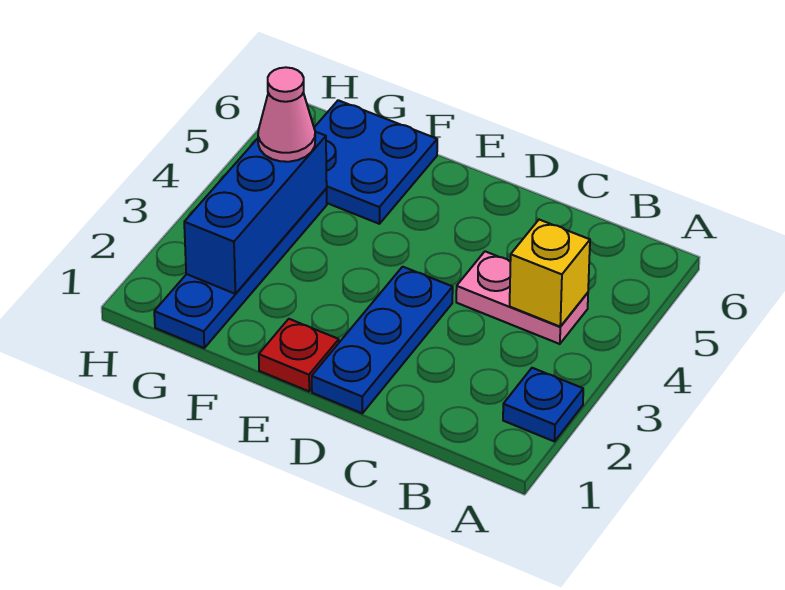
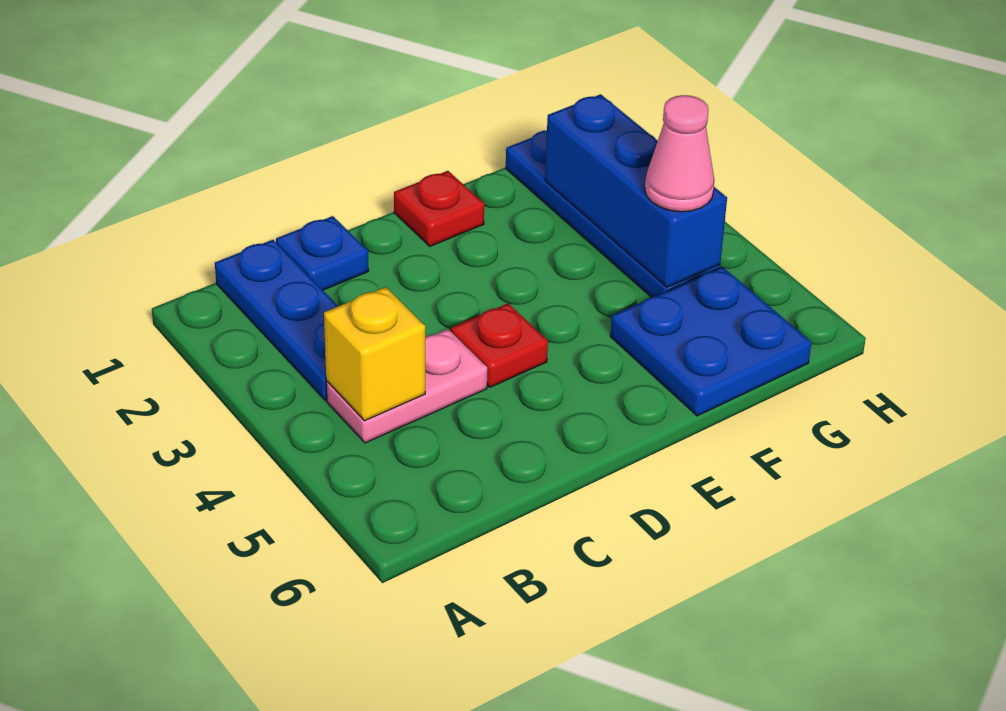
blue 1x1 plate [503,368,583,442] -> blue 1x1 plate moved to [276,216,369,290]
blue 1x3 plate [312,267,453,413] -> blue 1x3 plate moved to [215,240,338,400]
none -> red 1x1 plate [451,303,548,387]

